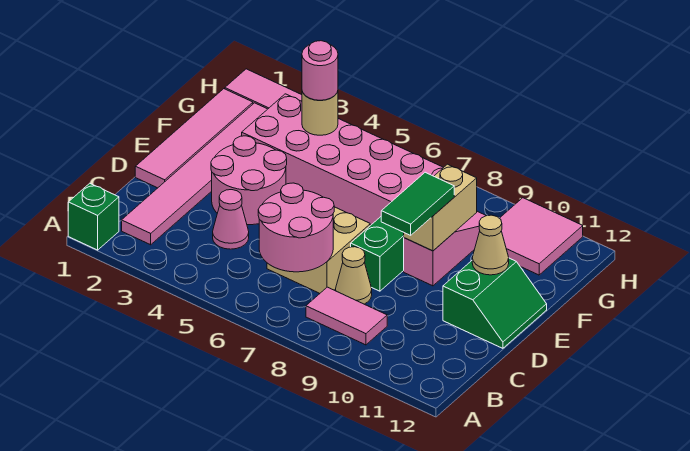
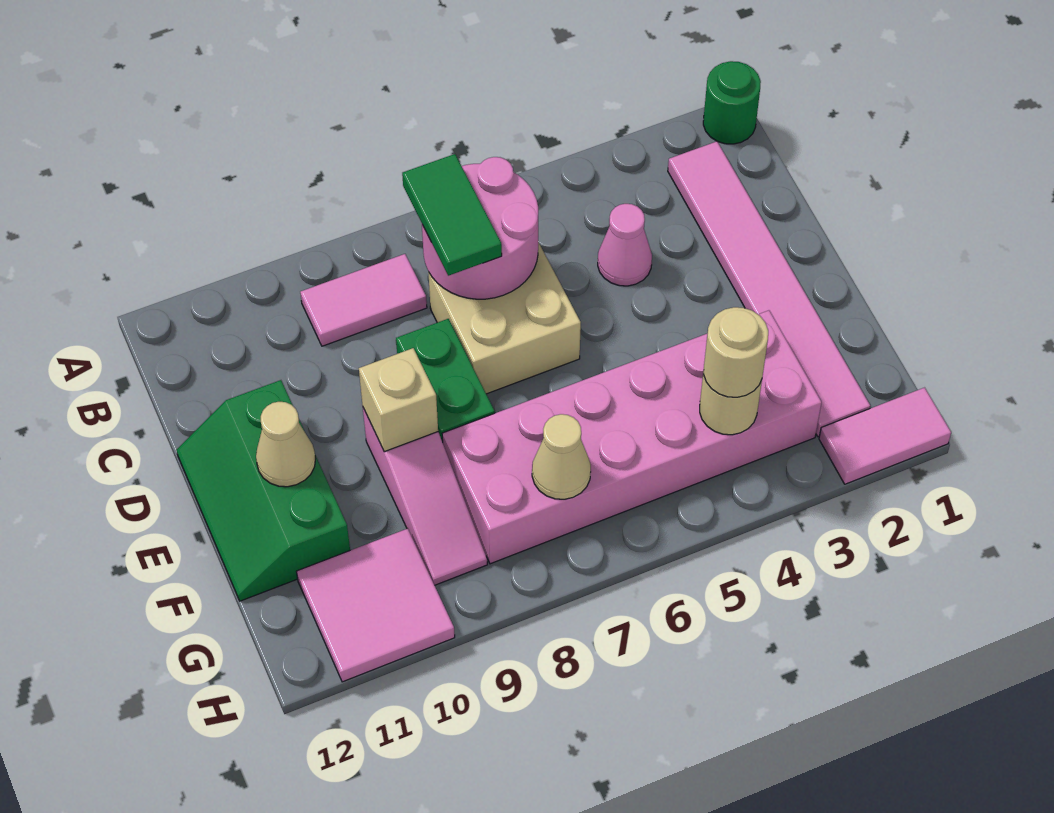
green 1x1 brick [68,183,119,250] -> green 1x1 round brick [703,61,761,144]
tan 1x1 cone [336,247,372,304] -> tan 1x1 cone moved to [532,414,591,499]
pink 1x4 tile [135,89,253,188] -> none
pink 2x2 round brick [211,136,287,225] -> none
green 1x2 tile [381,172,454,235] -> green 1x2 tile moved to [402,154,502,276]
green 2x2 slope [443,258,547,348] -> green 2x3 slope [177,380,350,601]
tan 1x2 brick [404,164,477,251] -> tan 1x1 brick [359,348,438,452]
pink 1x1 round brick [302,41,338,100] -> tan 1x1 round brick [704,307,768,397]

